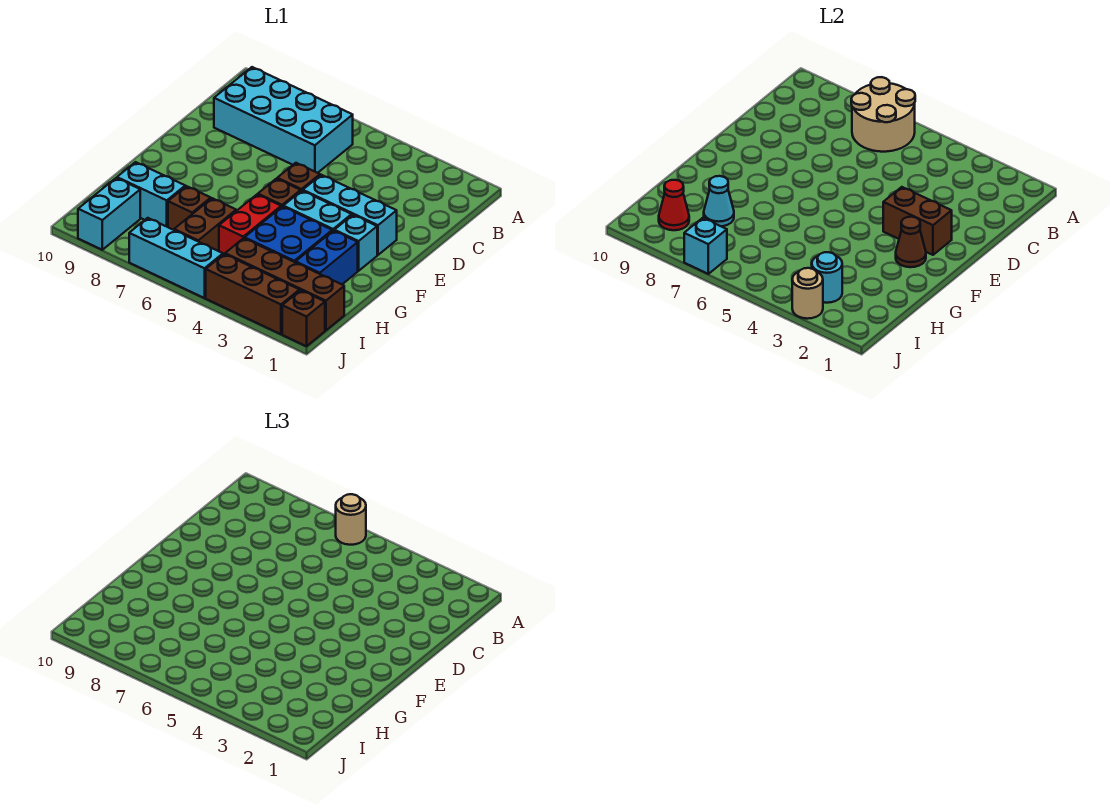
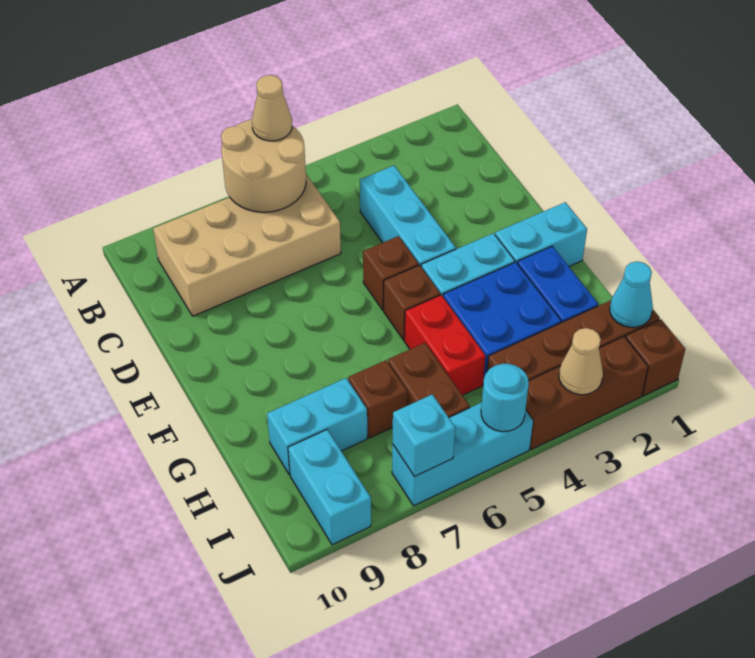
tan 1x1 round brick [336,494,366,545] -> tan 1x1 cone [252,75,292,141]
cyan 2x4 brick [214,67,353,173] -> tan 2x4 brick [153,174,341,316]
cyan 1x3 brick [303,175,397,255] -> cyan 1x3 brick turned to [360,166,456,266]
brown 1x2 brick [883,187,952,255] -> none
cyan 1x1 brick [334,215,377,271] -> cyan 1x2 brick [495,202,587,266]
brown 1x1 cone [896,217,926,267] -> none
cyan 1x1 cone [704,176,734,226] -> cyan 1x1 cone moved to [610,261,653,327]
cyan 1x1 round brick [812,252,842,303] -> cyan 1x1 round brick moved to [481,364,529,432]
red 1x1 cone [659,180,689,230] -> none
tan 1x1 round brick [792,268,823,319] -> tan 1x1 cone [559,328,603,395]

